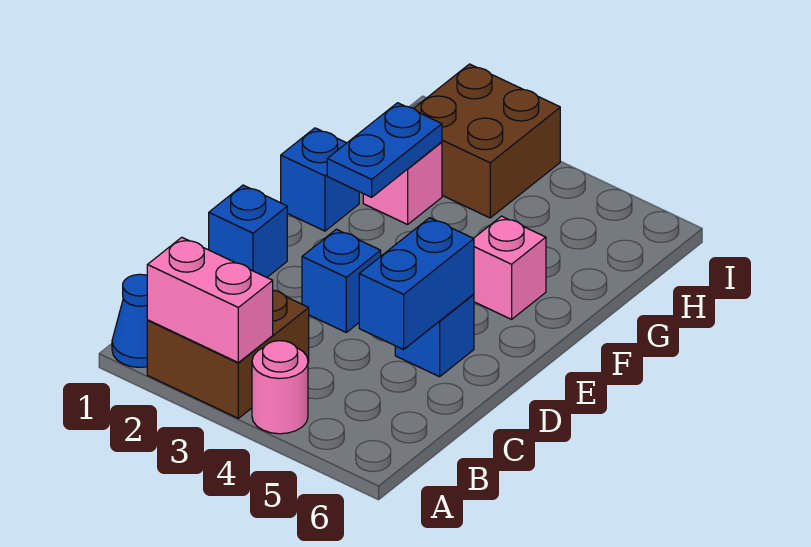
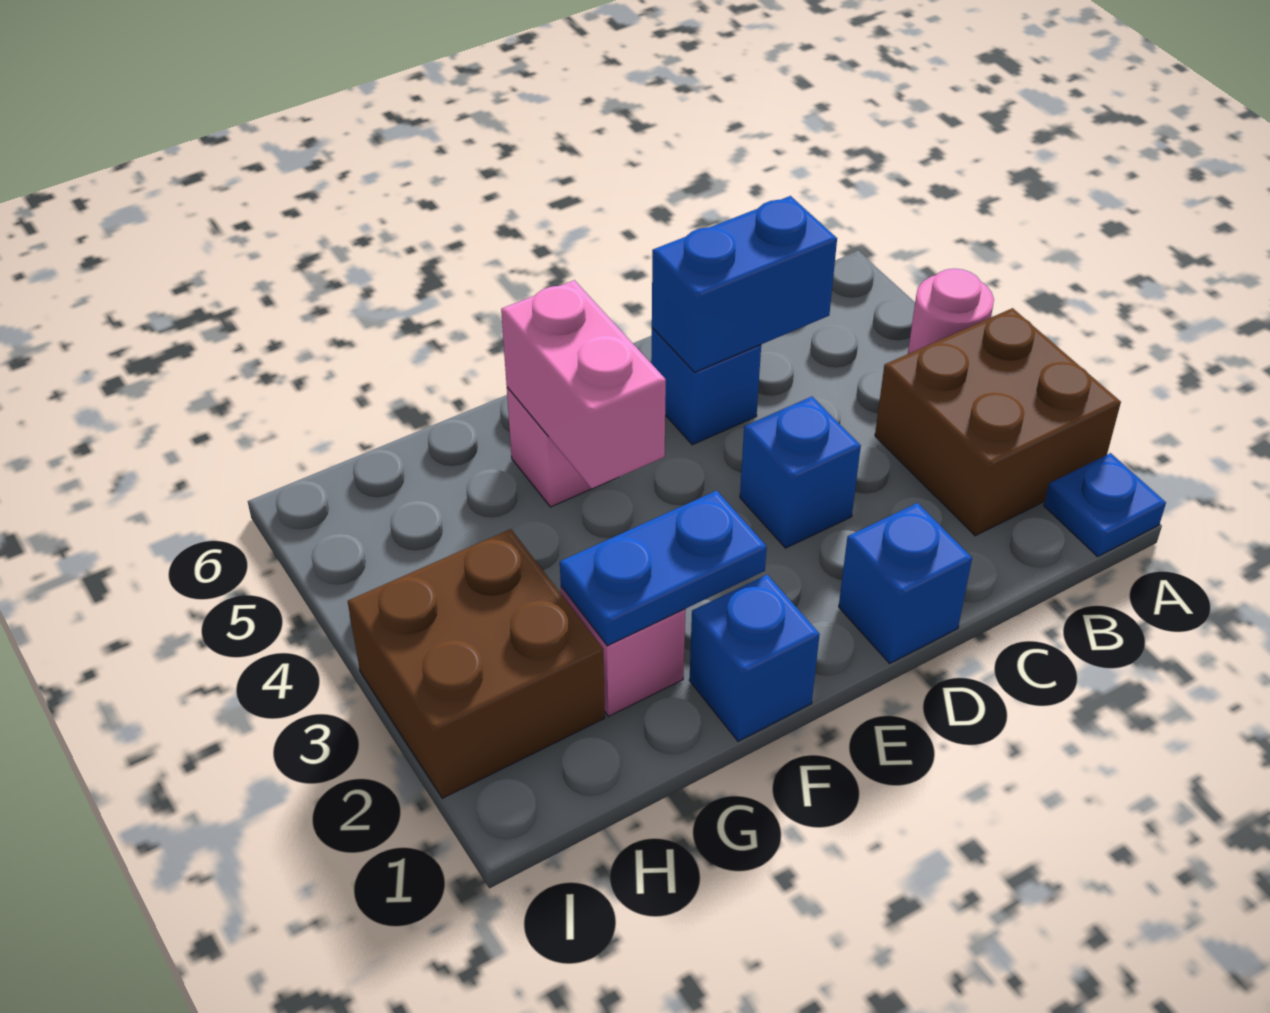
blue 1x1 cone [112,274,147,367] -> blue 1x1 plate [1044,453,1166,556]
pink 1x2 brick [147,237,273,363] -> pink 1x2 brick moved to [501,280,666,489]

